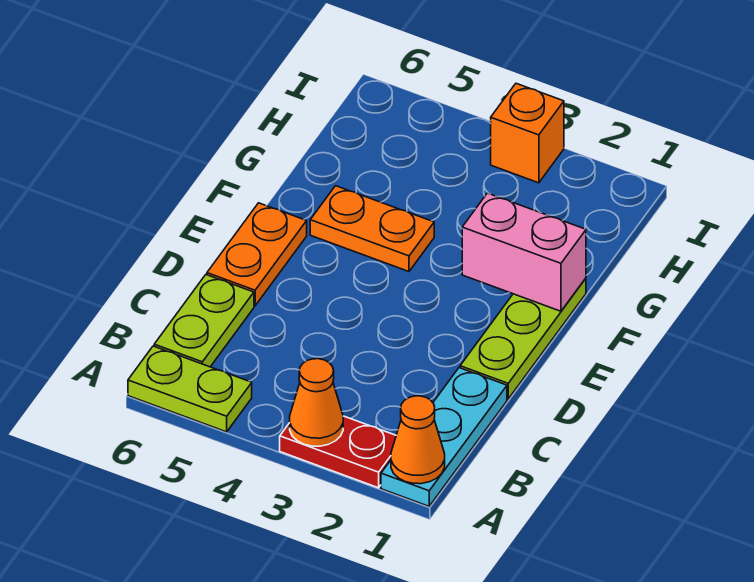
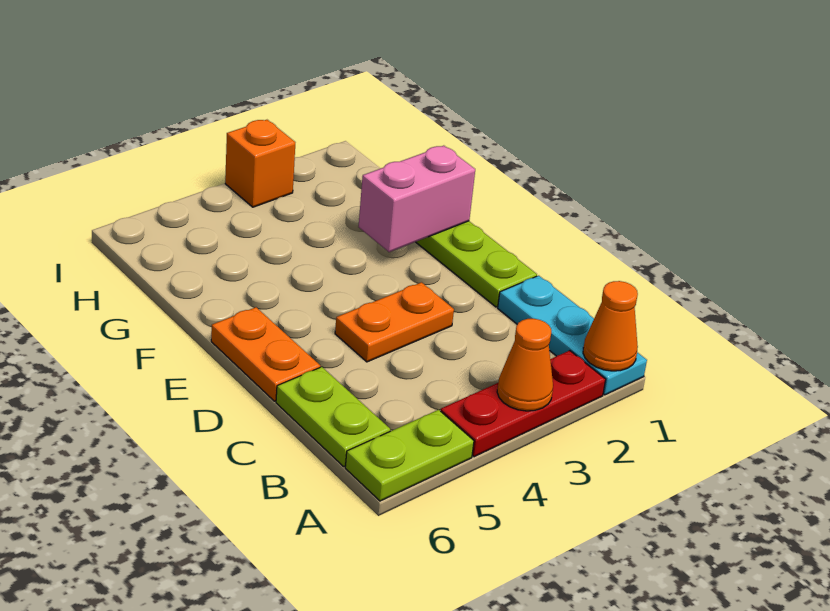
red 1x2 plate [280,416,396,488] -> red 1x3 plate [441,351,606,457]
orange 1x2 plate [310,186,434,271] -> orange 1x2 plate moved to [335,282,454,362]

